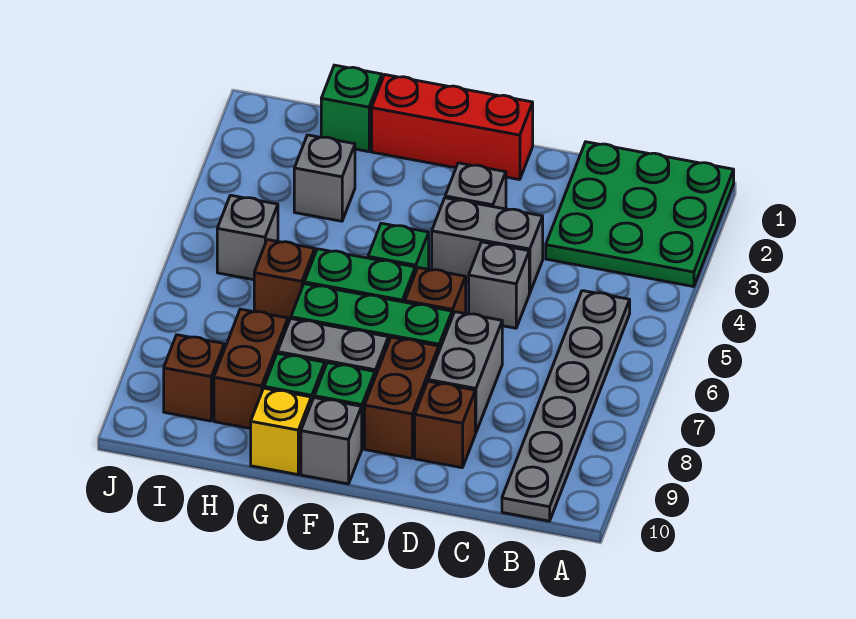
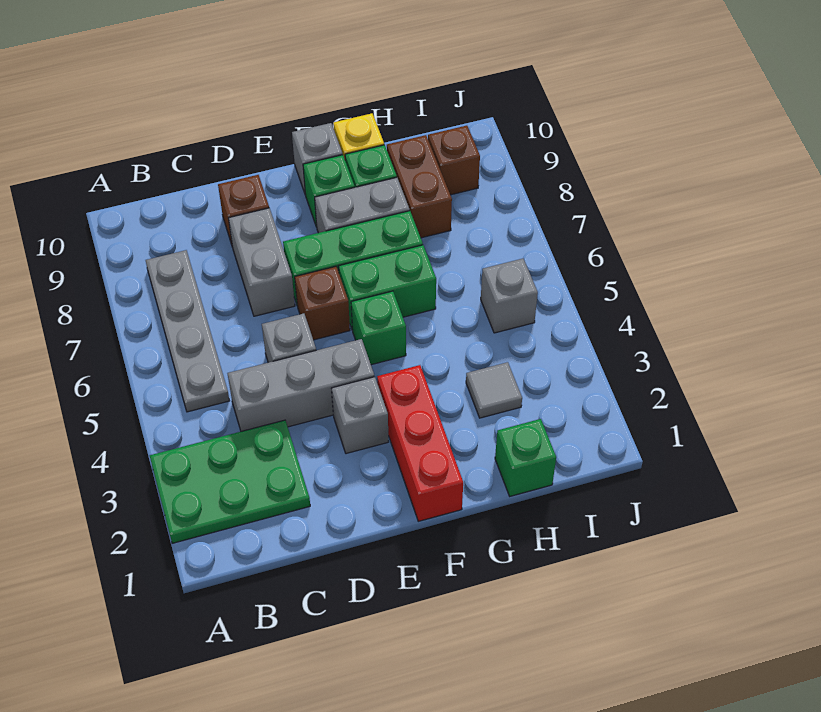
green 3x3 plate [546,142,734,287] -> green 2x3 plate [150,420,310,543]
grey 1x6 plate [502,291,630,521] -> grey 1x4 plate [146,250,229,412]
grey 1x2 brick [432,198,543,293] -> grey 1x3 brick [227,339,374,431]
red 1x3 brick [372,75,533,180] -> red 1x3 brick turned to [377,365,463,521]
brown 1x2 brick [365,337,439,458] -> none
grey 1x1 brick [294,135,355,221] -> grey 1x1 tile [466,362,522,418]
brown 1x1 brick [254,240,315,323] -> none

